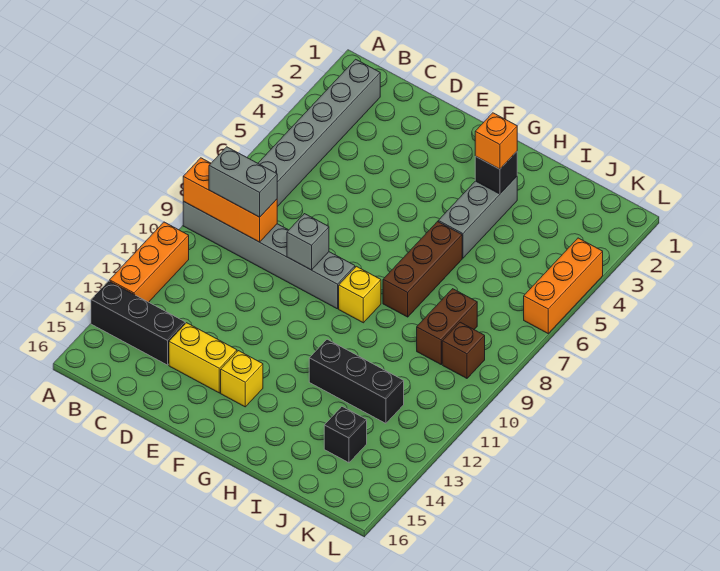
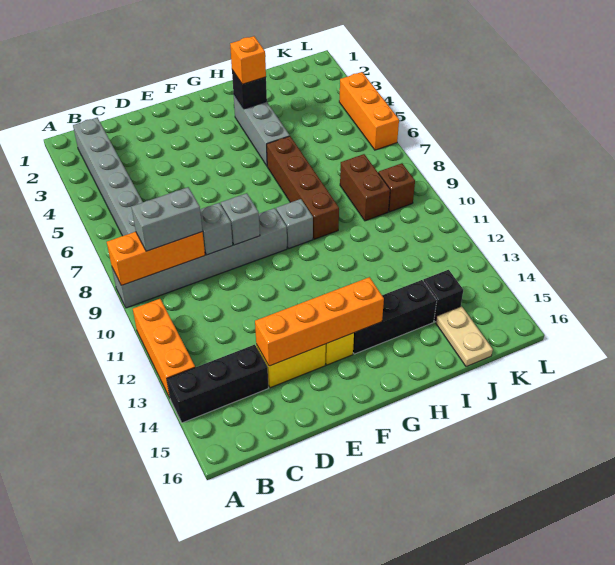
none -> grey 1x1 brick [200,203,233,255]
none -> orange 1x4 brick [255,277,384,366]
yellow 1x1 brick [339,266,381,323] -> grey 1x1 brick [276,199,313,249]
brown 1x3 brick [383,222,462,317] -> brown 1x4 brick [267,136,339,239]
black 1x3 brick [309,339,404,423] -> black 1x3 brick moved to [353,280,437,354]
none -> tan 1x2 plate [436,306,493,367]

